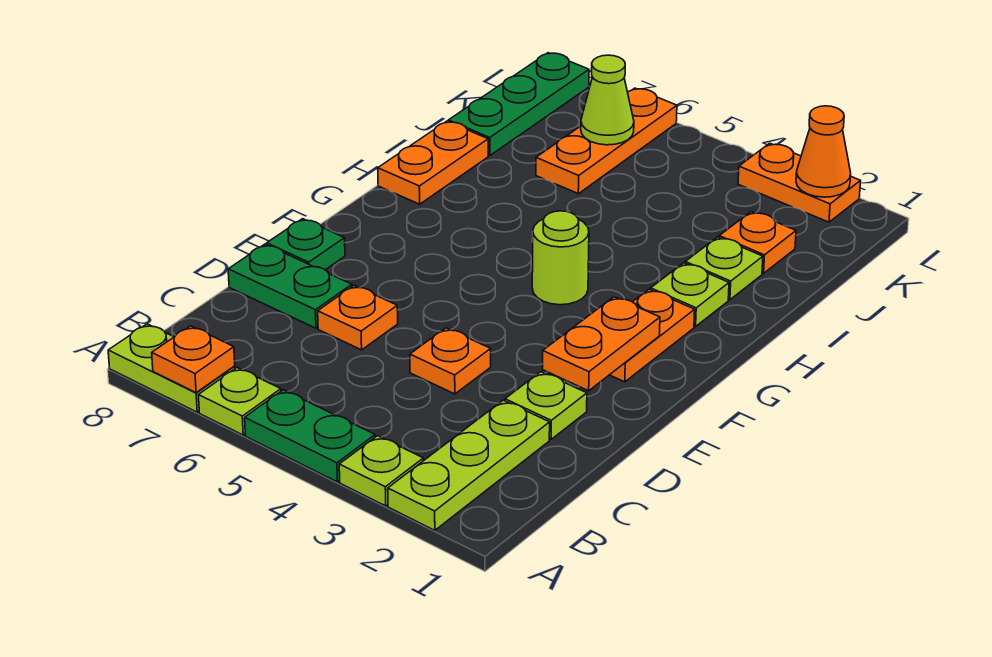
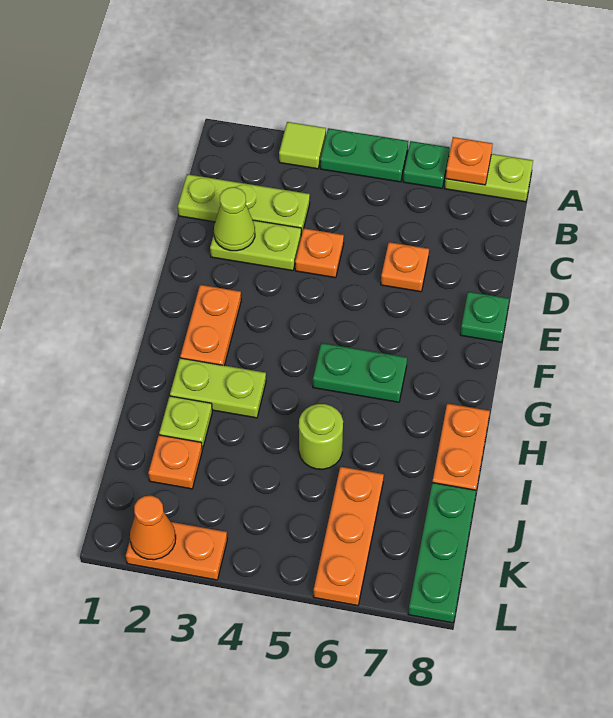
lime 1x3 plate [388,400,550,530] -> lime 1x3 plate turned to [178,174,310,236]
lime 1x1 plate [339,436,423,506] -> lime 1x1 tile [279,122,326,169]
lime 1x1 plate [198,368,281,435] -> green 1x1 plate [403,141,450,188]
lime 1x1 plate [505,372,587,439] -> lime 1x2 plate [210,220,301,271]
green 1x2 plate [228,244,352,328] -> green 1x2 plate moved to [313,343,407,402]
orange 1x2 plate [543,297,660,391] -> none
lime 1x1 round brick [532,211,589,305] -> lime 1x1 round brick moved to [299,404,343,469]
lime 1x1 plate [651,263,729,327] -> lime 1x2 plate [170,358,266,418]
lime 1x1 cone [581,55,634,145] -> lime 1x1 cone moved to [214,187,255,251]

